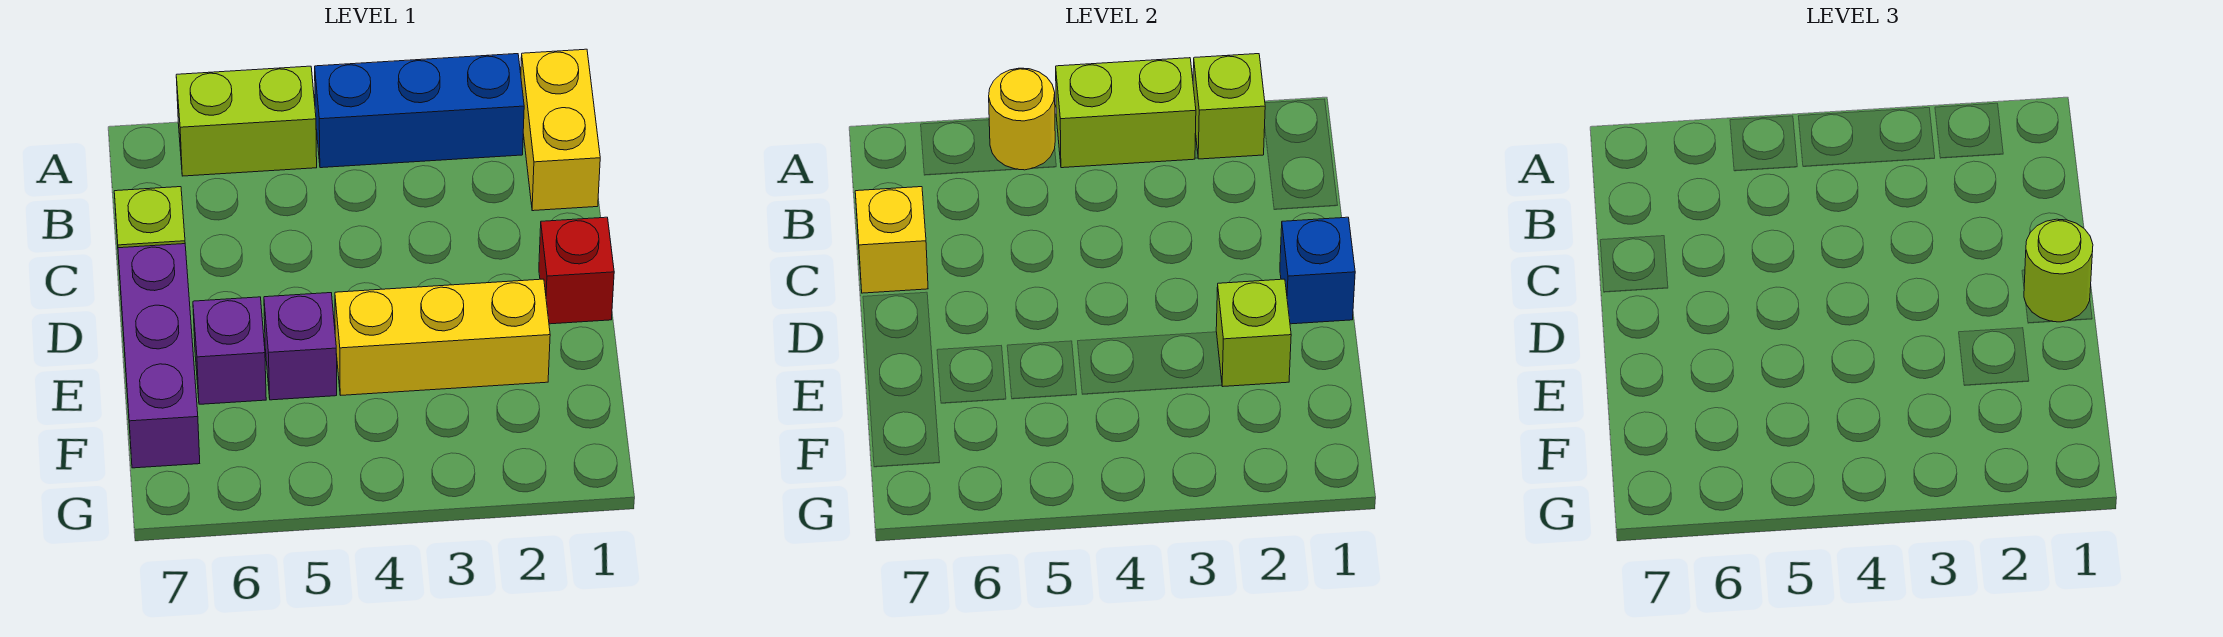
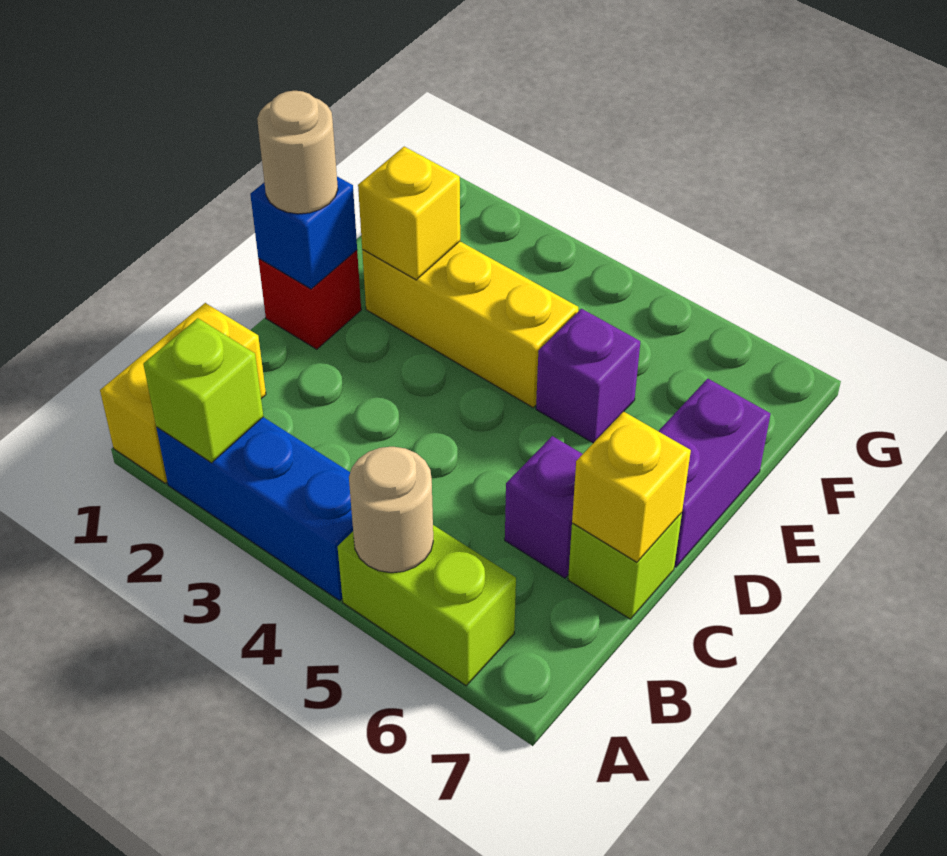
lime 1x2 brick [1056,58,1196,168] -> none
yellow 1x1 round brick [989,68,1055,170] -> tan 1x1 round brick [349,447,433,573]
lime 1x1 round brick [2024,219,2093,322] -> tan 1x1 round brick [257,91,338,214]
purple 1x3 brick [118,244,200,468] -> purple 1x2 brick [659,379,771,567]
lime 1x1 brick [1216,279,1291,387] -> yellow 1x1 brick [358,147,460,280]
purple 1x1 brick [193,297,266,404] -> purple 1x1 brick moved to [505,436,582,578]

